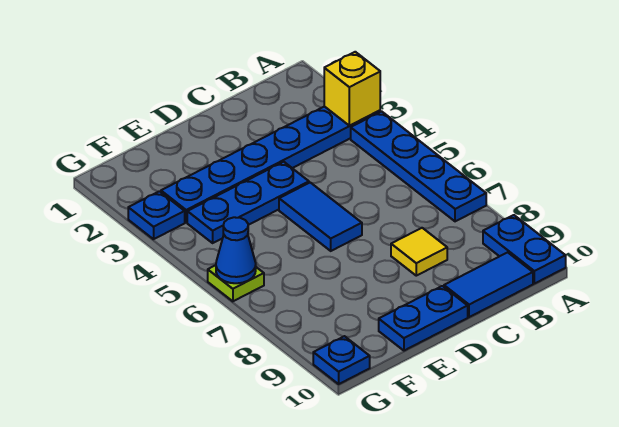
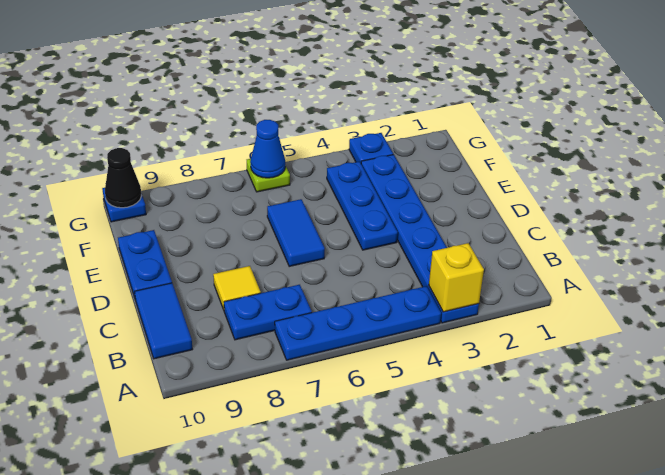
blue 1x2 plate [483,215,566,284] -> blue 1x2 plate moved to [224,285,312,340]
blue 1x2 tile [279,183,362,251] -> blue 1x2 tile turned to [267,199,325,266]
none -> black 1x1 cone [105,148,141,208]

